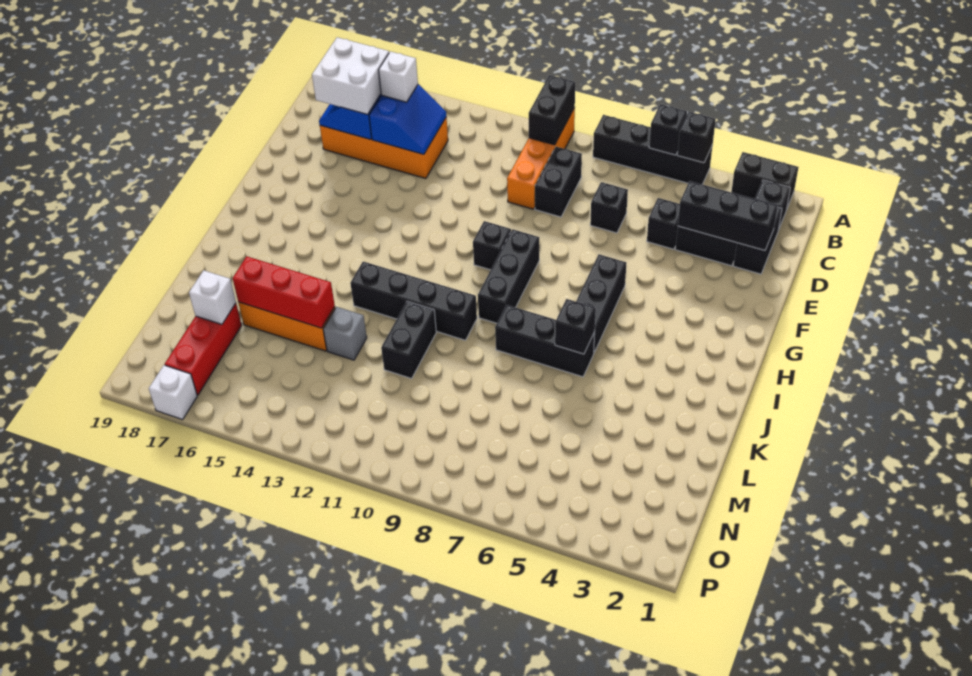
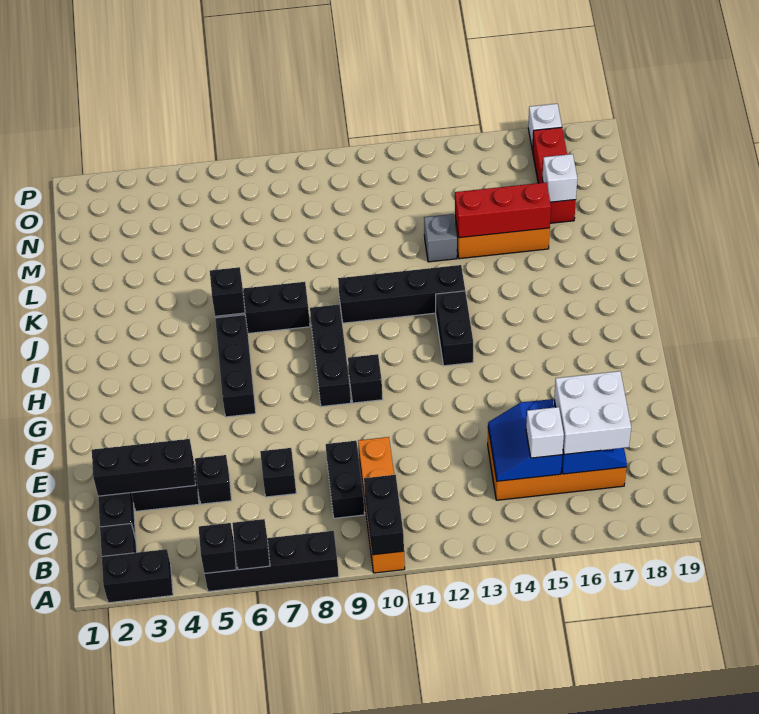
black 1x2 brick [381,302,436,379] -> black 1x2 brick moved to [436,291,473,366]

